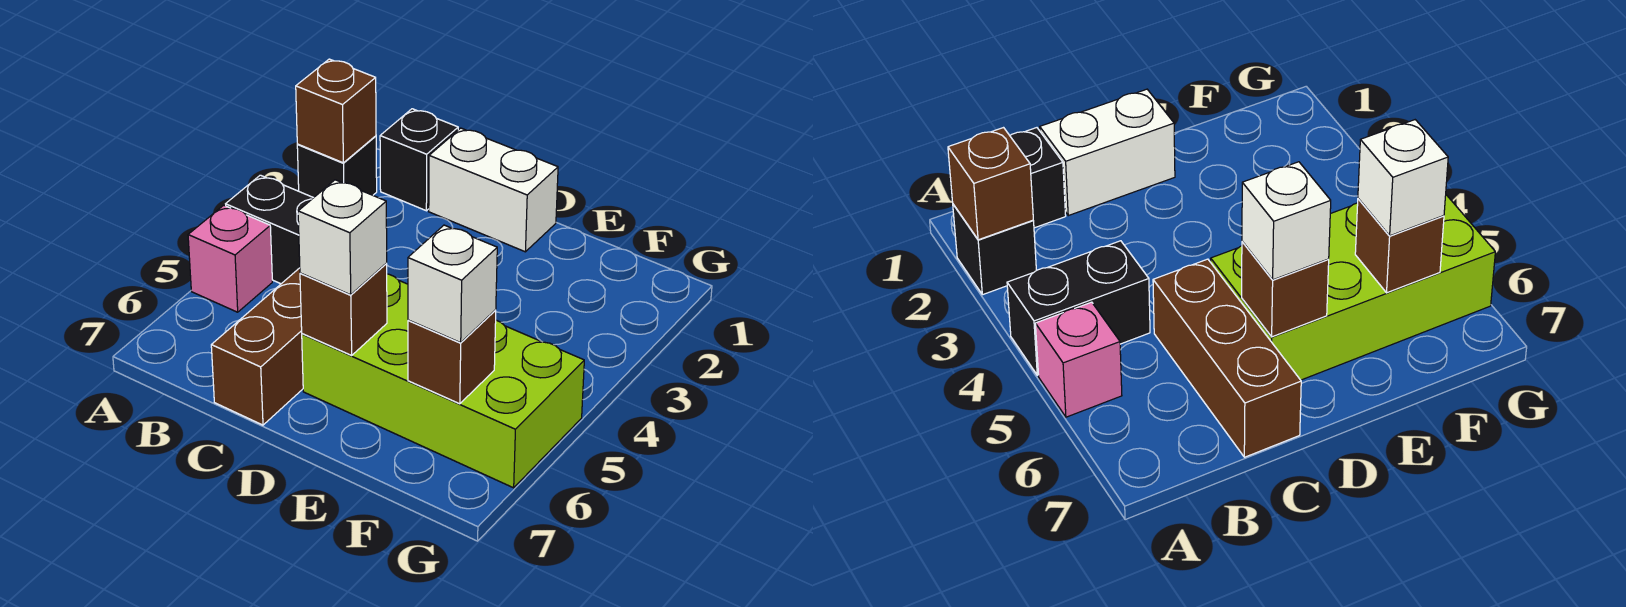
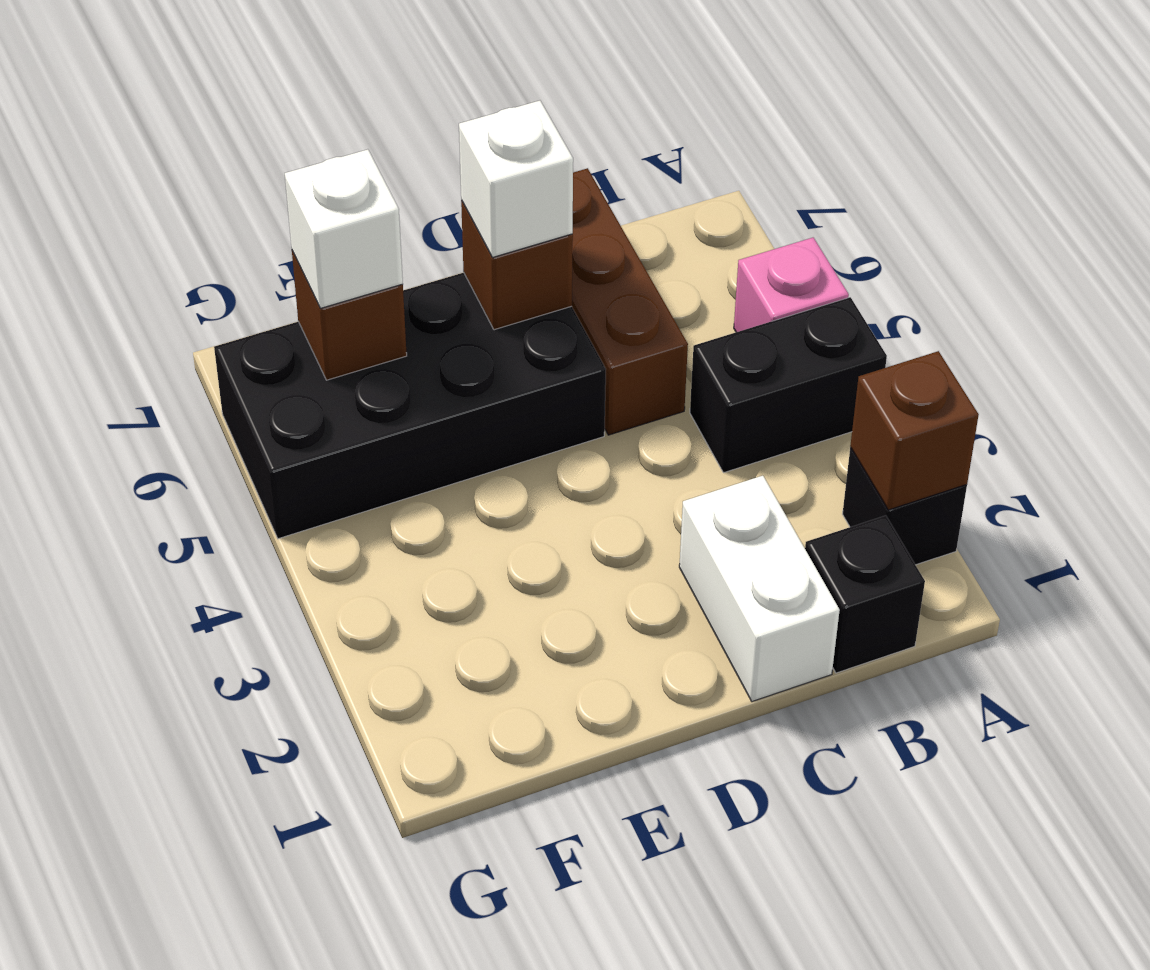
white 1x2 brick [429,128,558,252] -> white 1x2 brick turned to [679,476,840,702]
lime 2x4 brick [302,274,584,488] -> black 2x4 brick [214,272,606,539]

